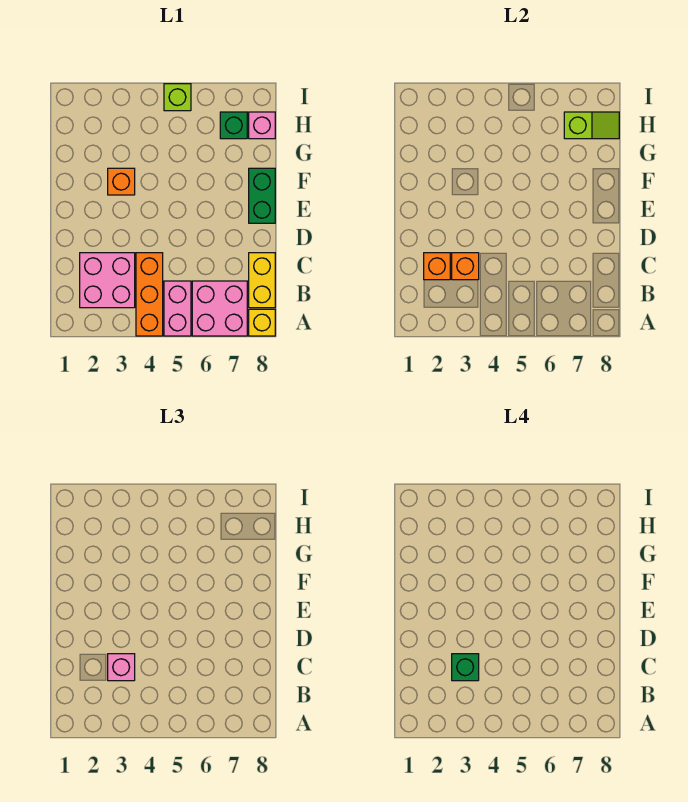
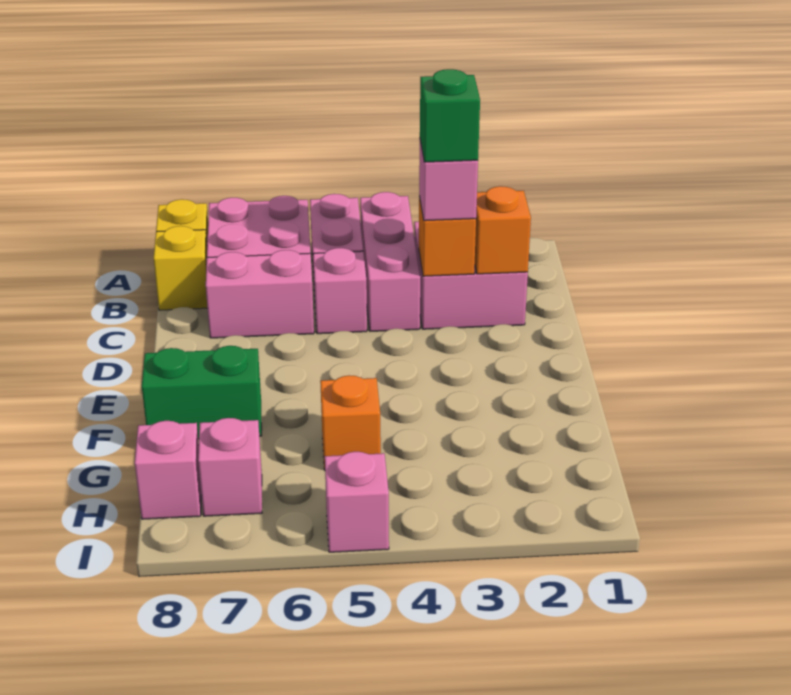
orange 1x3 brick [136,253,163,336] -> pink 1x3 brick [360,192,420,331]
yellow 1x2 brick [249,253,275,308] -> yellow 1x1 brick [154,226,207,310]
none -> pink 1x1 brick [313,248,367,334]
none -> pink 1x2 brick [206,250,314,338]
green 1x2 brick [249,168,275,223] -> green 1x2 brick turned to [142,346,262,439]
orange 1x1 brick [108,168,135,195] -> orange 1x1 brick moved to [320,375,381,470]
green 1x1 brick [220,112,247,139] -> pink 1x1 brick [198,418,262,516]
lime 1x2 slope [564,112,619,139] -> none
lime 1x1 brick [164,84,191,111] -> pink 1x1 brick [325,452,389,552]

